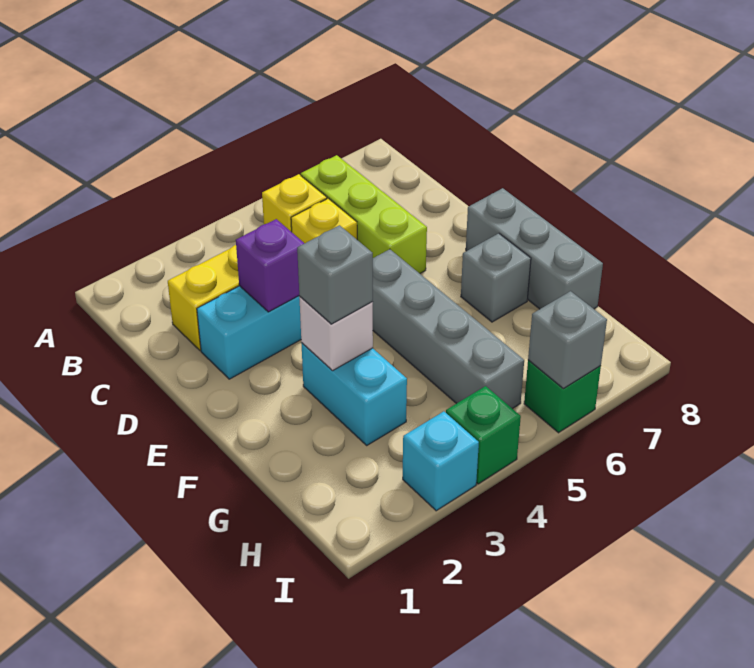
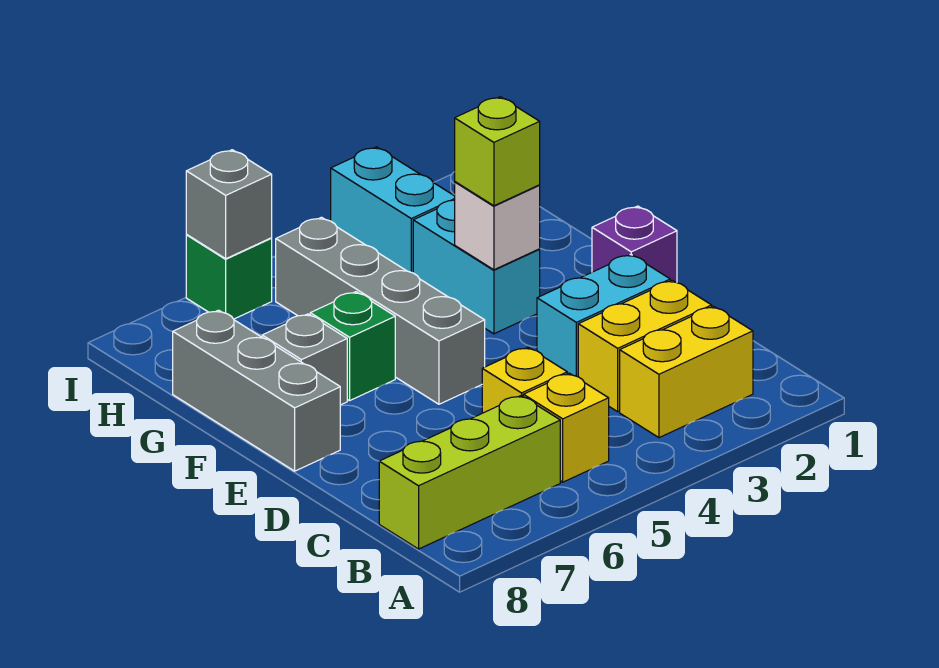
none -> yellow 1x2 brick [620,306,753,438]
lime 1x3 brick [301,155,427,273] -> lime 1x3 brick turned to [379,395,560,549]
purple 1x1 brick [236,219,304,312] -> purple 1x1 brick moved to [592,206,677,283]
grey 1x1 brick [297,225,373,324] -> lime 1x1 brick [455,97,540,206]
cyan 1x1 brick [403,411,479,511] -> cyan 1x2 brick [331,147,455,273]
green 1x1 brick [446,386,521,484] -> green 1x1 brick moved to [310,292,395,401]

